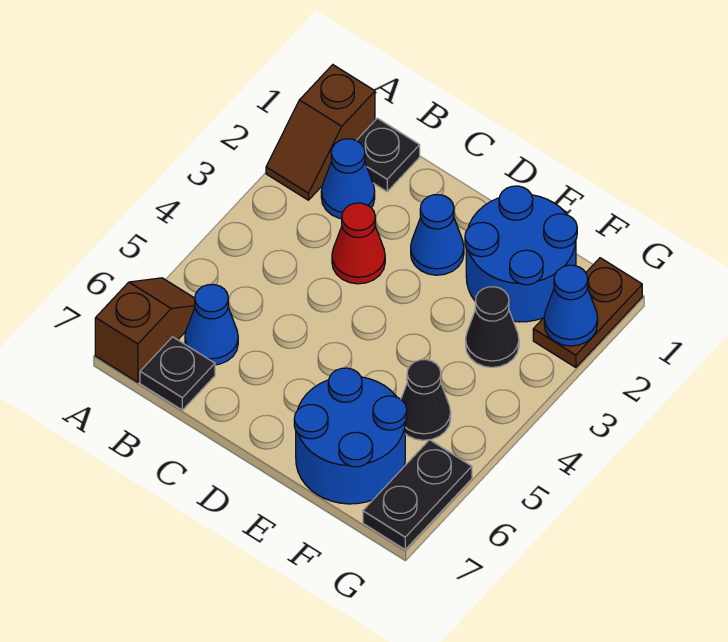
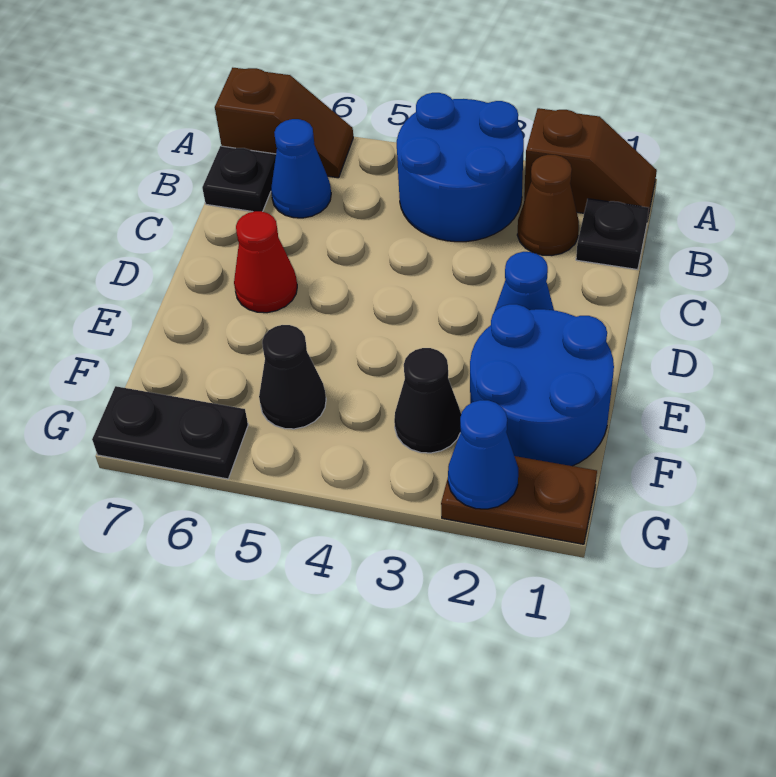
brown 1x2 slope [266,65,375,200] -> brown 1x2 slope turned to [524,108,657,215]
blue 1x1 cone [321,139,375,219] -> brown 1x1 cone [517,155,579,256]
red 1x1 cone [332,203,385,284] -> red 1x1 cone moved to [234,211,297,313]
blue 2x2 round brick [294,368,407,504] -> blue 2x2 round brick moved to [397,93,524,242]

